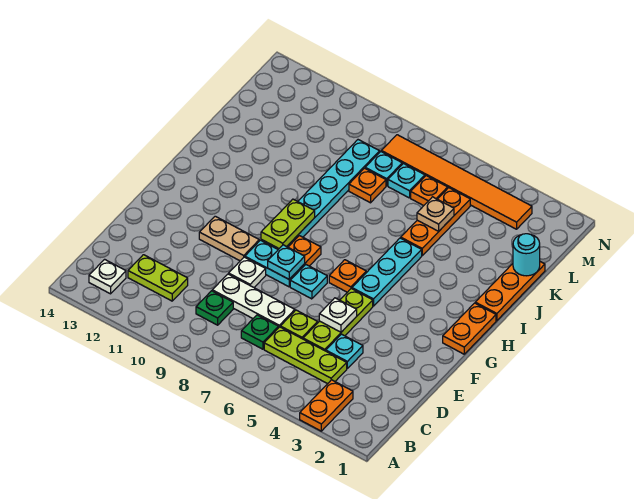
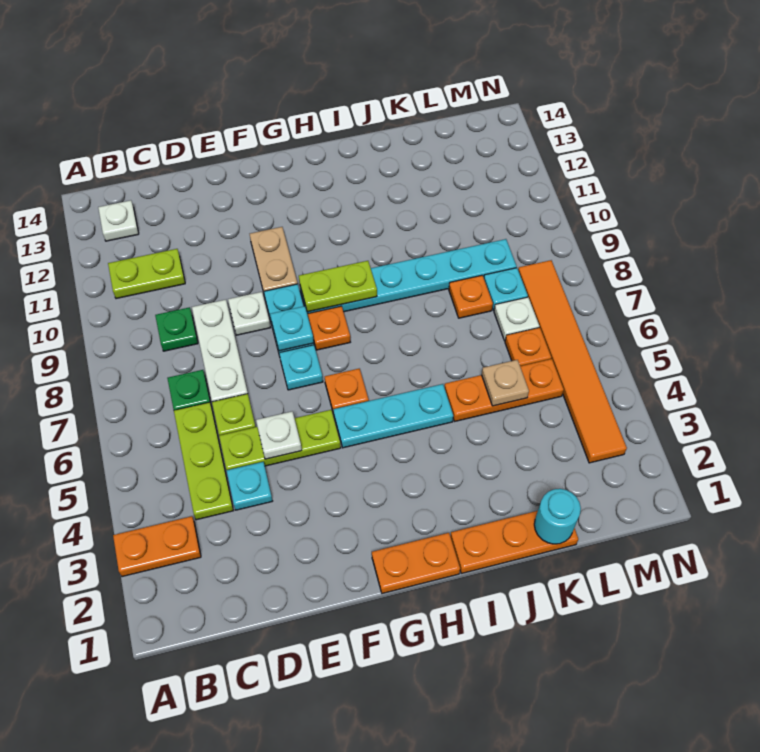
lime 1x2 plate [128,255,188,301] -> lime 1x2 plate turned to [108,249,185,299]
cyan 1x1 plate [388,164,425,198] -> white 1x1 plate [494,297,539,341]

